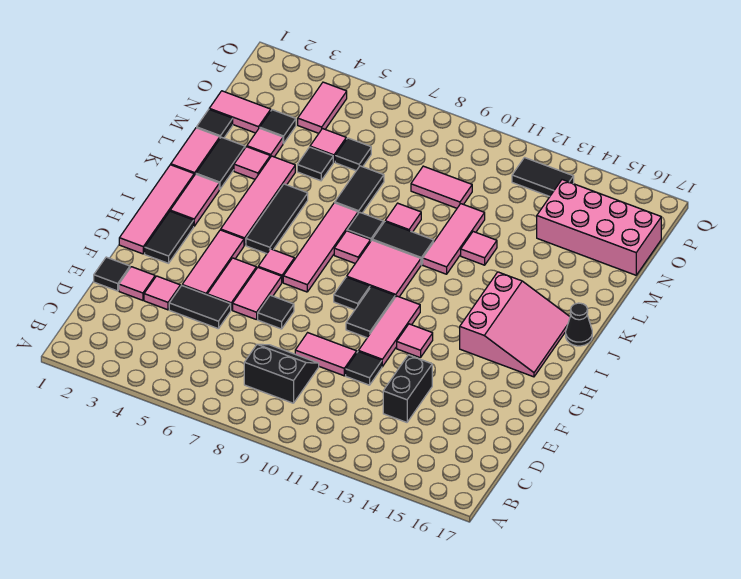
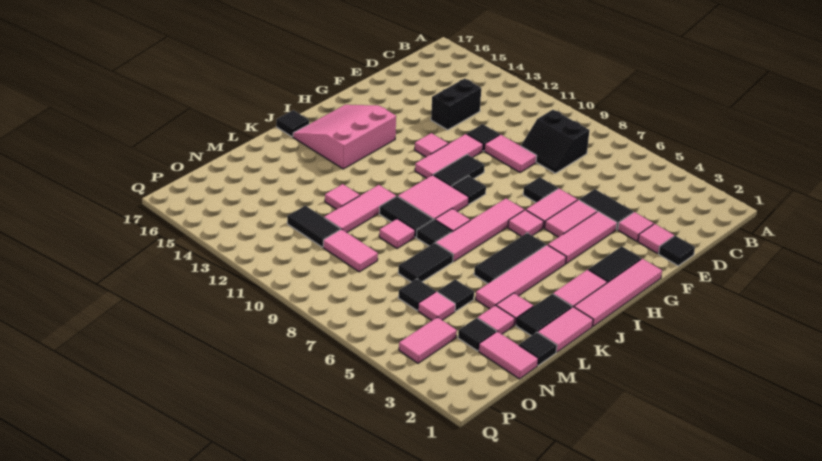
black 1x1 cone [566,303,592,346] -> black 1x1 tile [276,110,309,137]
pink 2x4 brick [537,180,661,275] -> none
black 1x2 tile [512,158,574,196] -> black 1x2 tile moved to [287,206,341,247]

